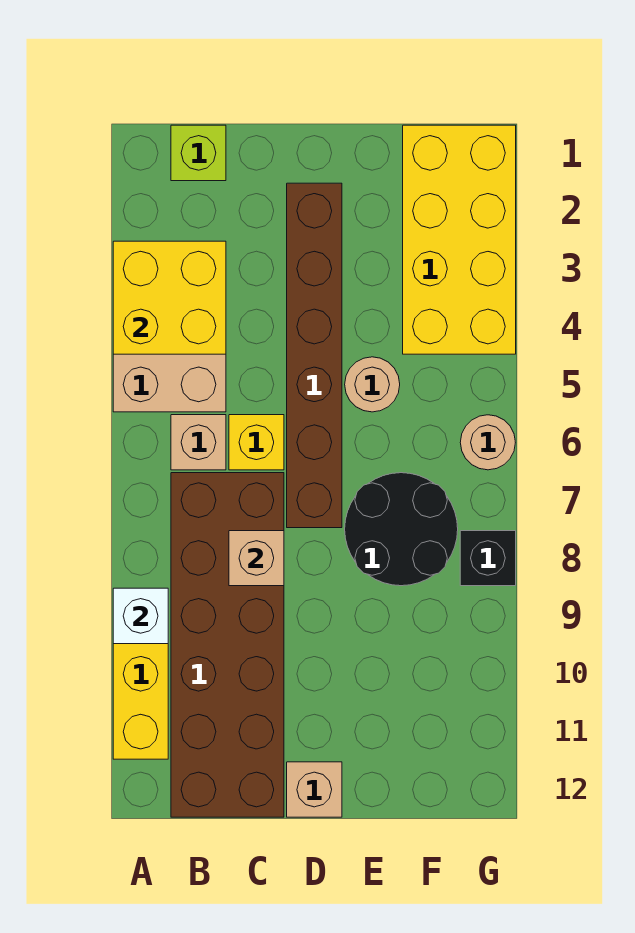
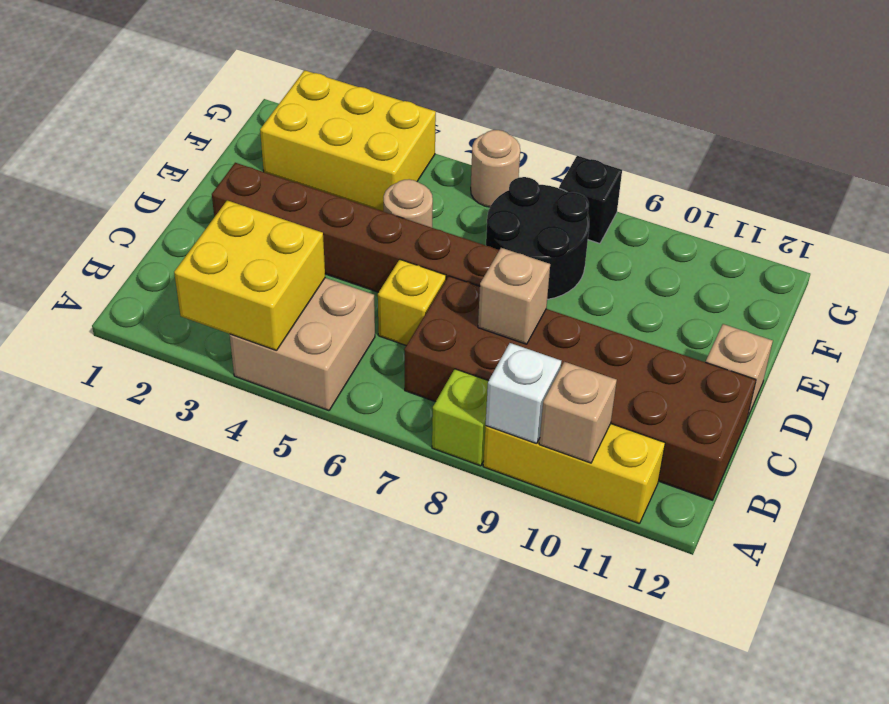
lime 1x1 brick [171,125,226,181] -> lime 1x1 brick moved to [432,369,488,466]
tan 1x1 brick [171,415,226,470] -> tan 1x1 brick moved to [539,362,617,463]
yellow 2x4 brick [403,125,516,354] -> yellow 2x3 brick [260,70,436,212]

